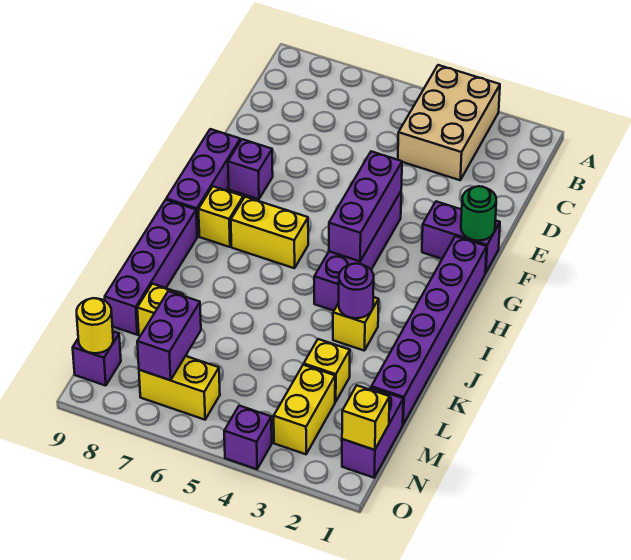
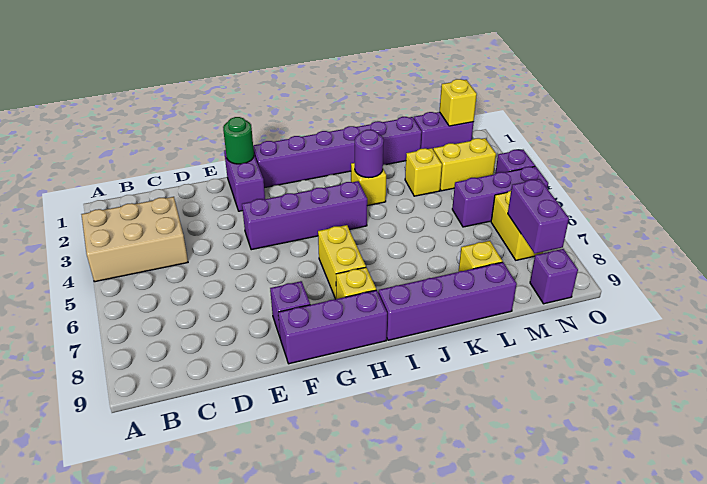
purple 1x3 brick [329,151,402,261] -> purple 1x3 brick moved to [452,166,548,227]
purple 1x2 brick [137,291,201,380] -> purple 1x2 brick turned to [508,179,569,253]
yellow 1x1 round brick [77,298,113,353] -> none

